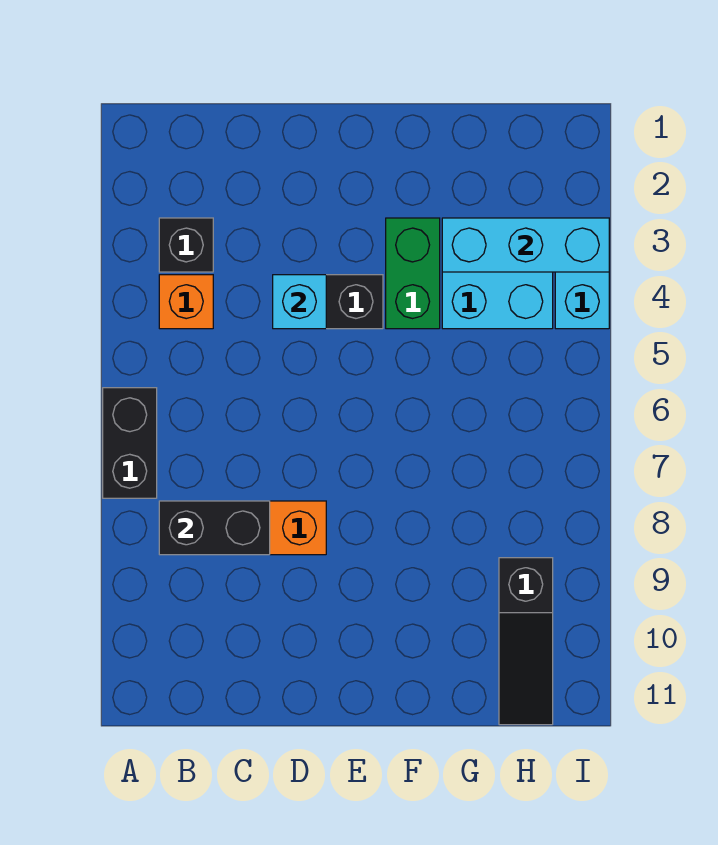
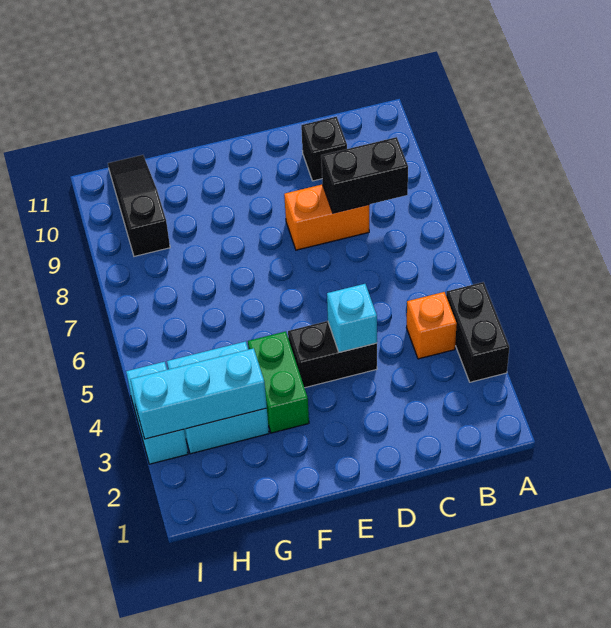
black 1x2 brick [103,388,157,498] -> black 1x2 brick moved to [446,282,509,382]
black 1x1 brick [159,218,213,272] -> black 1x1 brick moved to [301,117,347,181]

